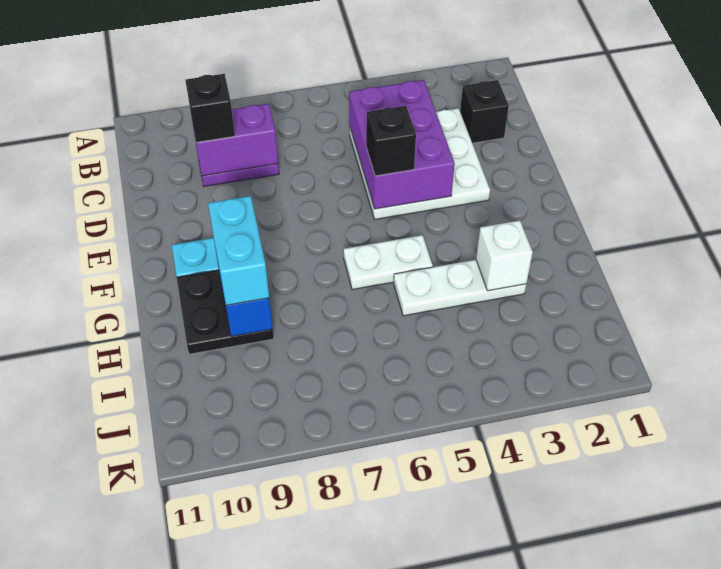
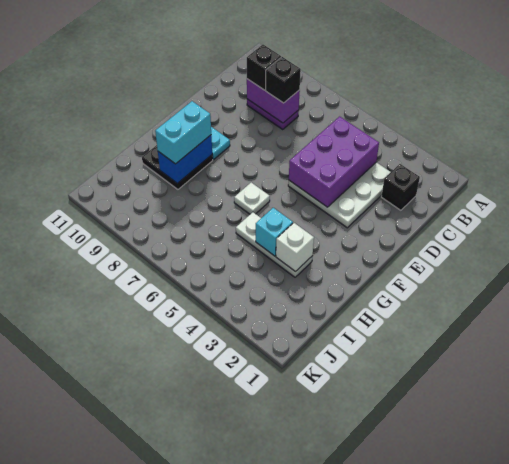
black 1x1 brick [366,106,416,176] -> black 1x1 brick moved to [266,57,301,103]
white 1x2 plate [344,235,433,290] -> white 1x1 plate [234,183,270,214]
none -> cyan 1x1 brick [256,208,293,256]

